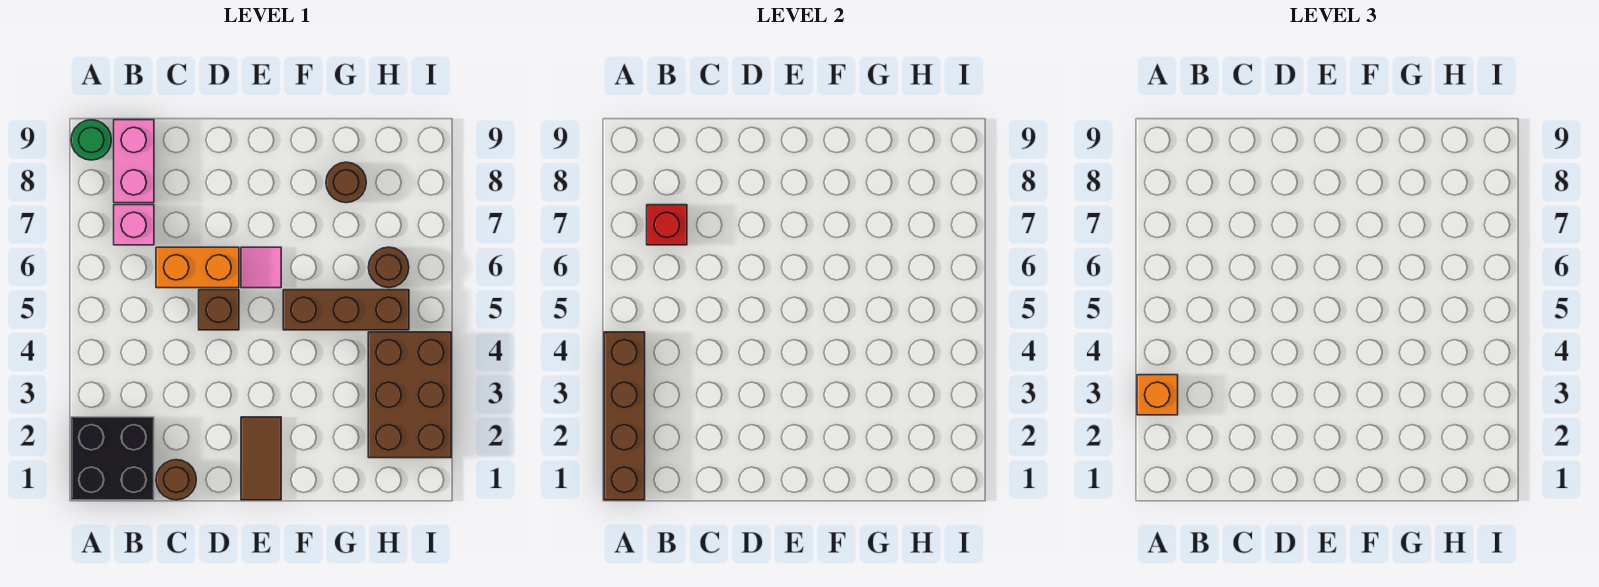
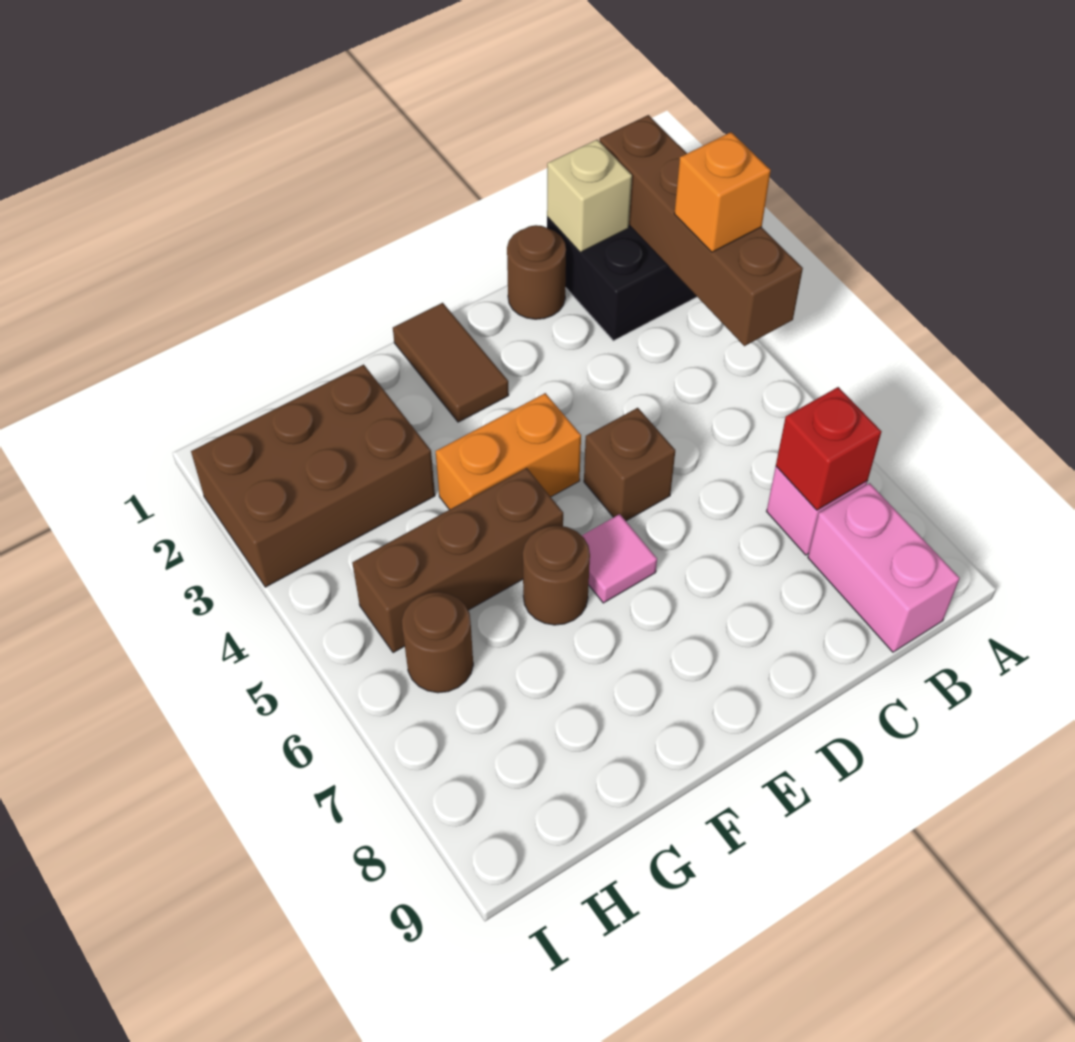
green 1x1 round brick [71,120,111,160] -> none
none -> tan 1x1 brick [547,140,632,252]
orange 1x2 brick [156,247,239,288] -> orange 1x2 brick moved to [436,393,581,510]
brown 1x1 round brick [326,162,366,203] -> brown 1x1 round brick moved to [523,526,590,625]
brown 2x3 brick [368,332,451,458] -> brown 2x3 brick turned to [191,365,435,587]

